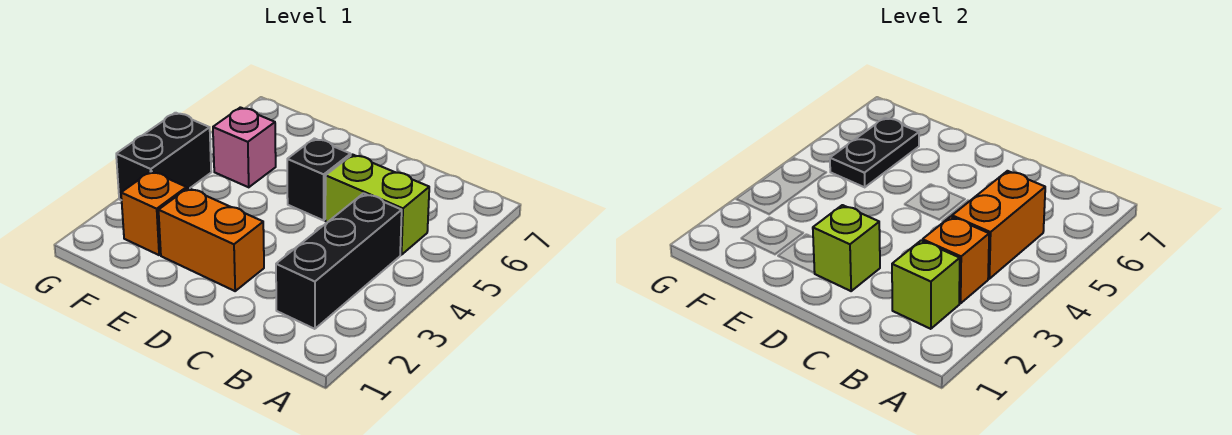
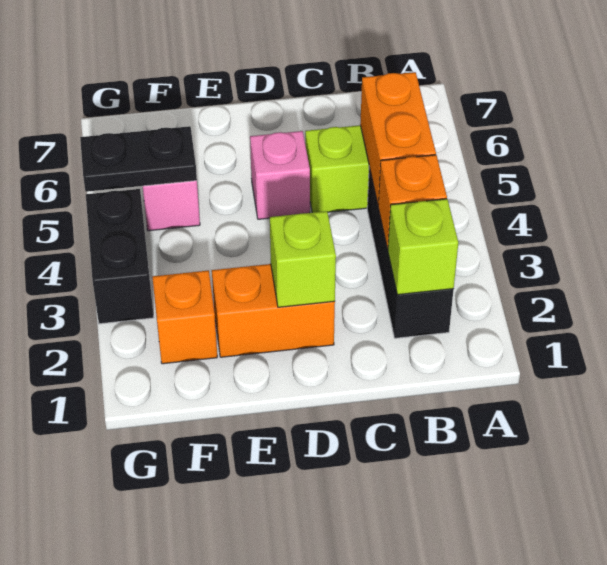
black 1x1 brick [287,138,351,220] -> pink 1x1 brick [250,131,310,219]
black 1x2 plate [830,118,919,187] -> black 1x2 plate turned to [80,126,197,192]

